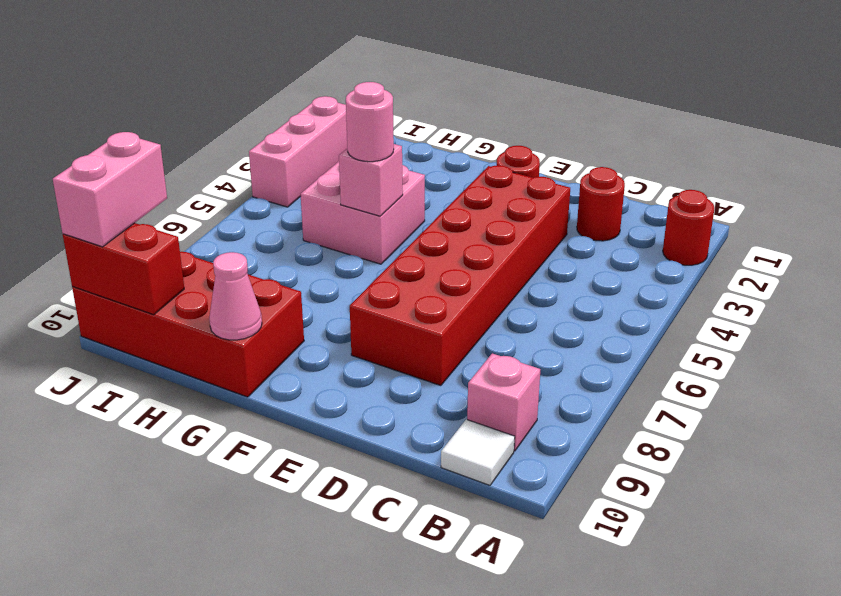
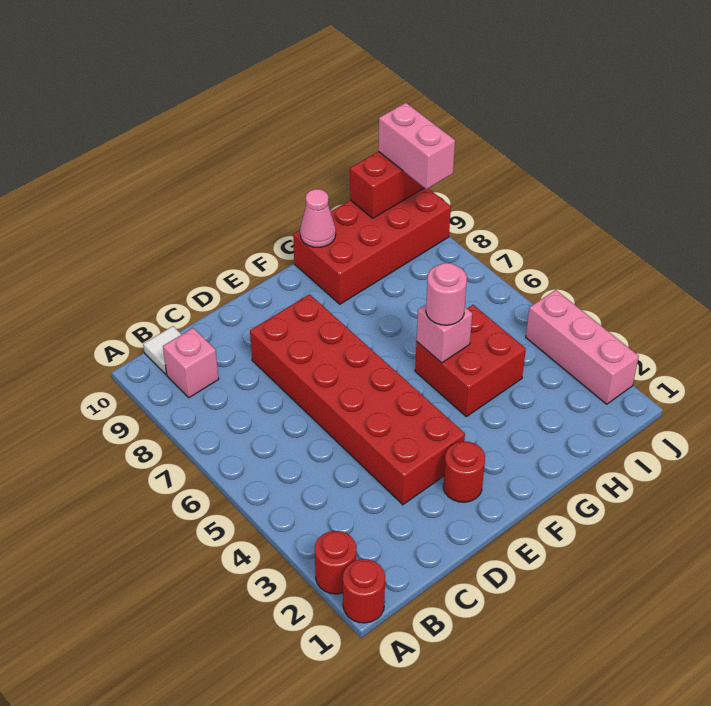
red 1x1 round brick [577,167,625,241] -> red 1x1 round brick moved to [343,559,385,623]
pink 2x2 brick [301,161,425,264] -> red 2x2 brick [415,305,526,417]

